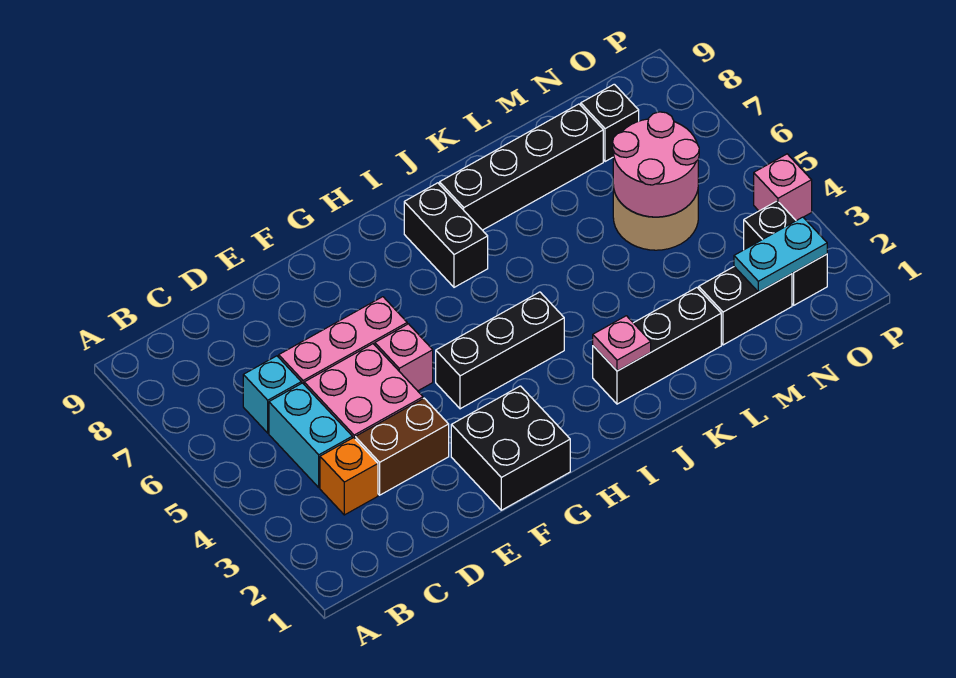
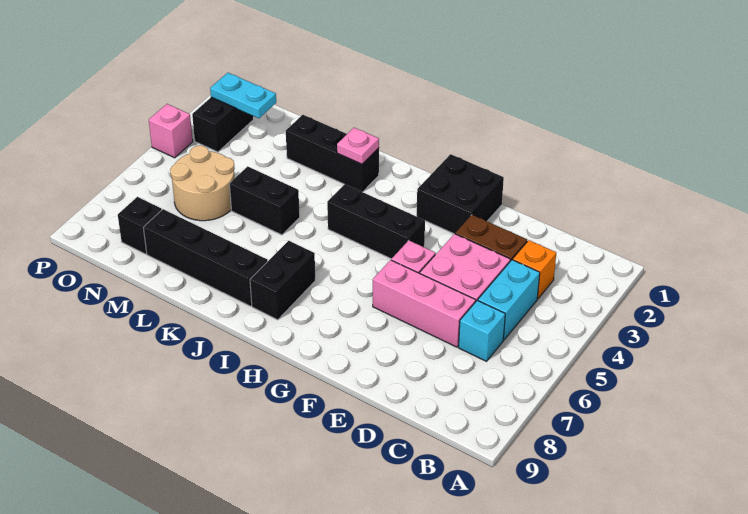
black 1x2 brick [699,267,792,345] -> black 1x2 brick moved to [229,166,300,235]
pink 2x2 round brick [613,112,699,217] -> none

